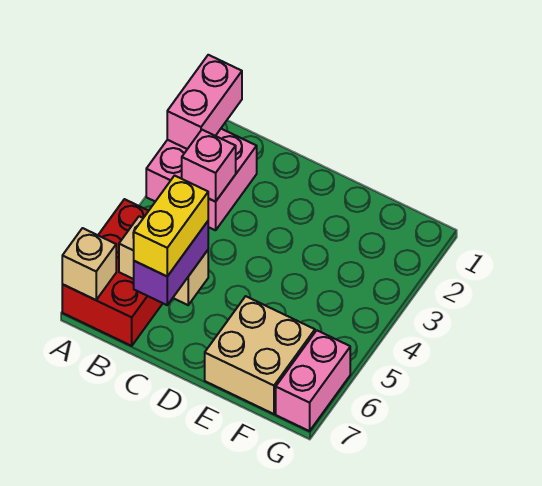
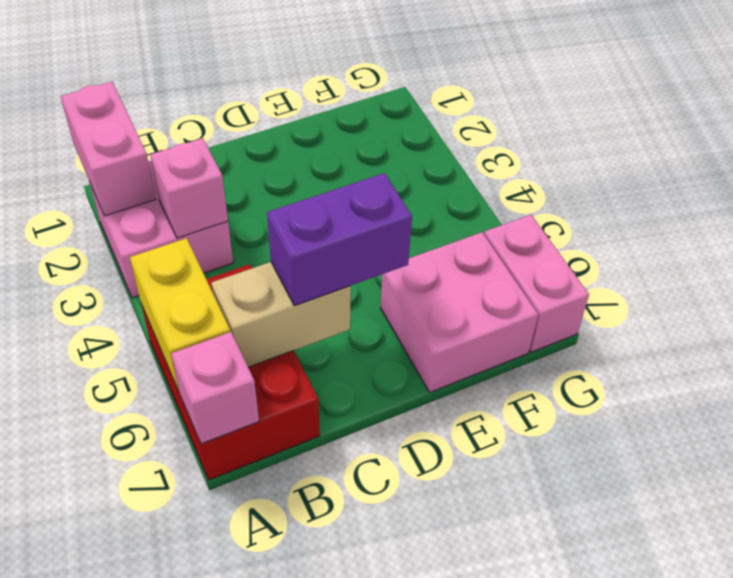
tan 1x1 brick [62,228,116,300] -> pink 1x1 brick [171,332,259,444]
purple 1x2 brick [134,221,208,305] -> purple 1x2 brick turned to [267,173,412,306]
yellow 1x2 brick [134,176,209,276] -> yellow 1x2 brick moved to [130,238,230,393]
tan 2x2 brick [205,296,315,414] -> pink 2x2 brick [381,232,538,392]

